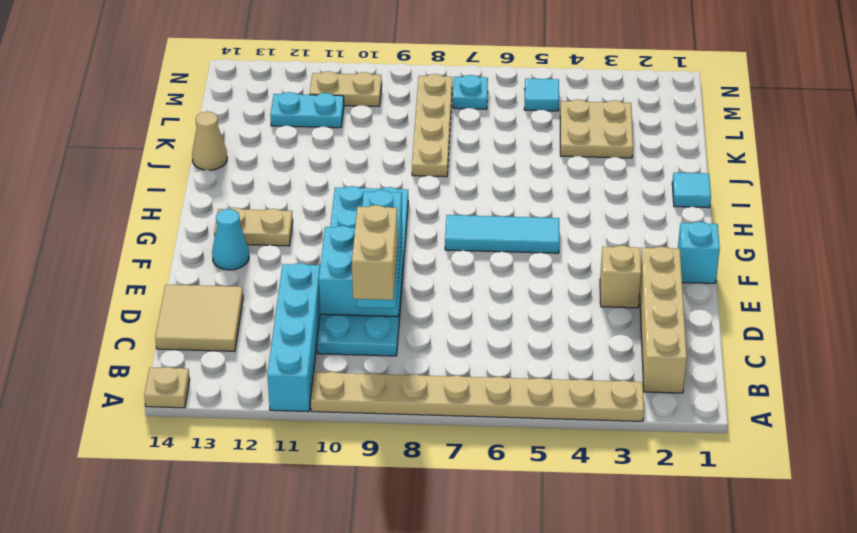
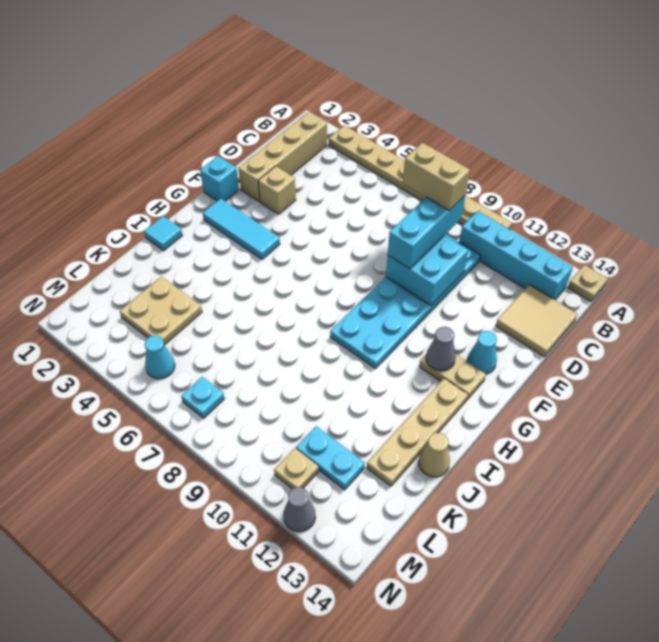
cyan 1x4 brick [267,263,320,412] -> cyan 1x4 brick turned to [459,211,573,300]
tan 1x2 brick [352,205,398,300] -> tan 1x2 brick turned to [403,143,470,210]
cyan 1x3 tile [445,215,559,253] -> cyan 1x3 tile moved to [203,198,280,259]
none -> grey 1x1 cone [426,327,456,371]
tan 1x4 plate [412,74,452,177] -> tan 1x4 plate moved to [367,378,468,486]
cyan 1x1 tile [524,79,559,111] -> cyan 1x1 cone [145,335,175,379]
tan 1x2 plate [310,71,382,106] -> tan 1x1 plate [274,448,319,489]
none -> grey 1x1 cone [283,487,316,532]

